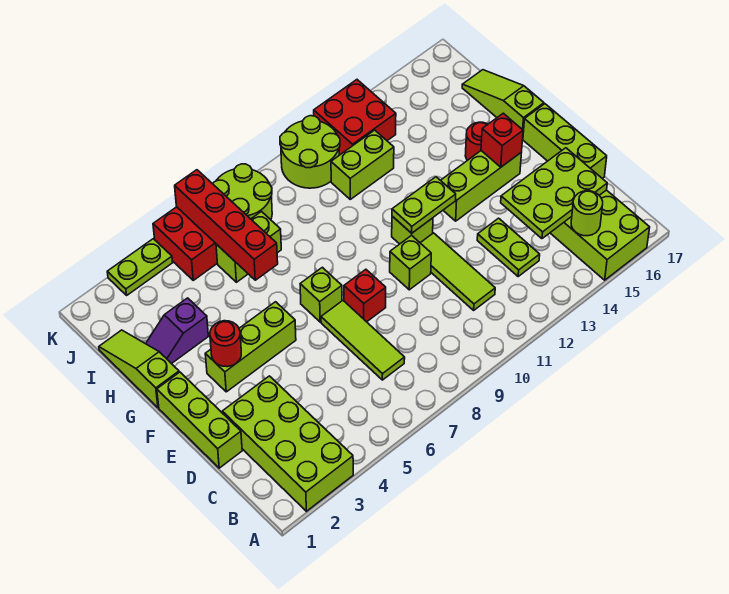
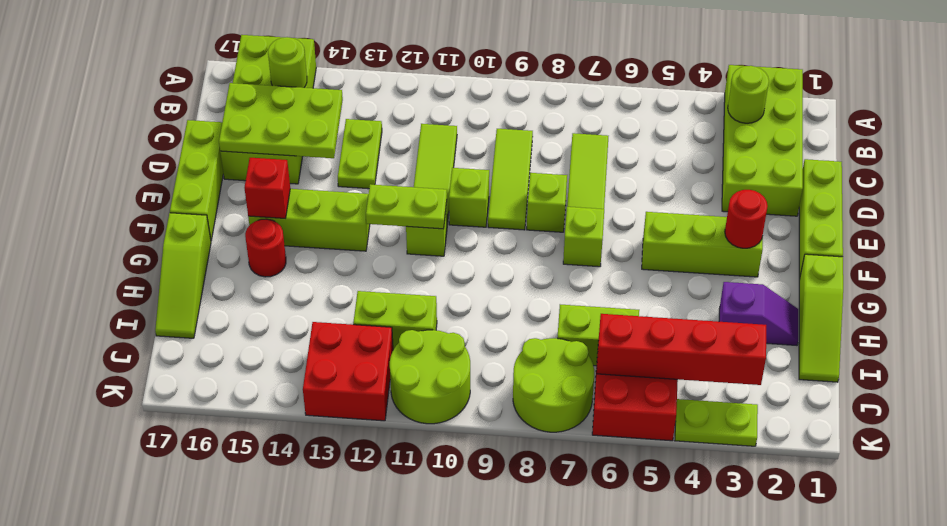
none -> lime 1x1 round brick [728,66,769,123]
none -> lime 1x3 tile [488,129,533,230]
red 1x1 brick [344,269,386,322] -> lime 1x1 brick [527,173,567,232]
red 1x4 brick [175,170,278,280] -> red 1x4 brick turned to [597,314,766,385]

